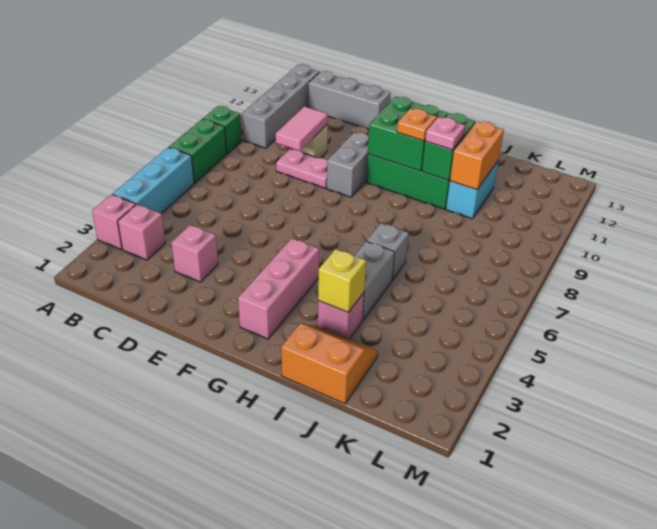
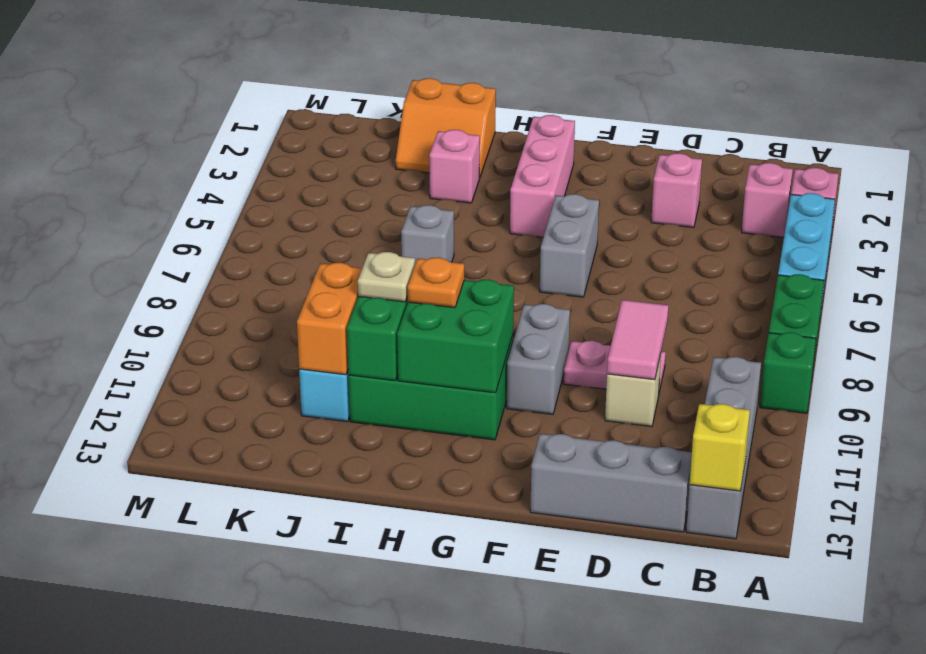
yellow 1x1 brick [318,249,366,312] -> yellow 1x1 brick moved to [690,404,750,491]
grey 1x2 brick [355,241,395,320] -> grey 1x2 brick moved to [540,194,599,297]
pink 1x1 plate [425,117,465,150] -> tan 1x1 plate [358,252,415,302]

